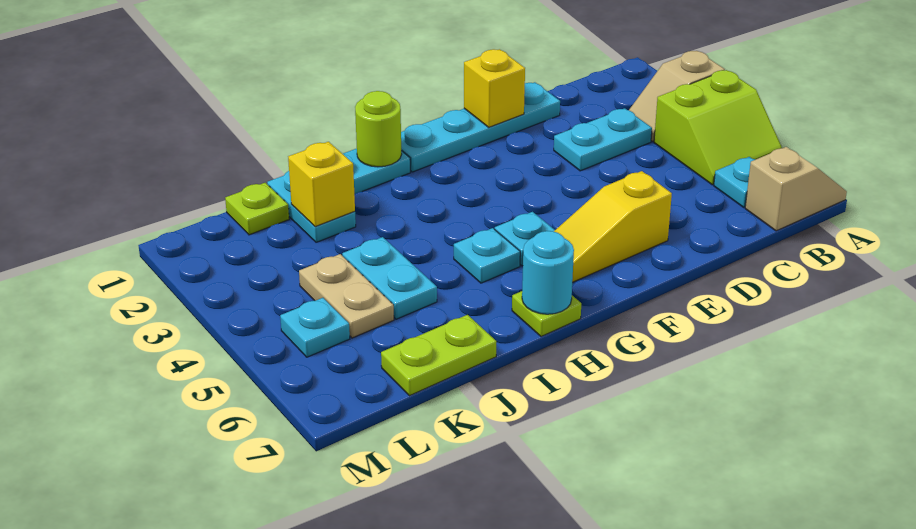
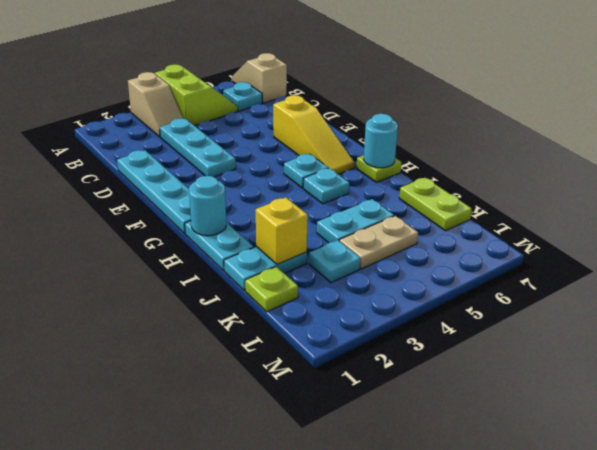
cyan 1x2 plate [554,108,652,171] -> cyan 1x3 plate [160,119,236,177]
yellow 1x1 brick [464,49,525,127] -> none
lime 1x1 round brick [355,91,402,167] -> cyan 1x1 round brick [189,176,226,236]
cyan 1x1 plate [280,298,350,357] -> cyan 1x1 plate moved to [309,240,361,283]

